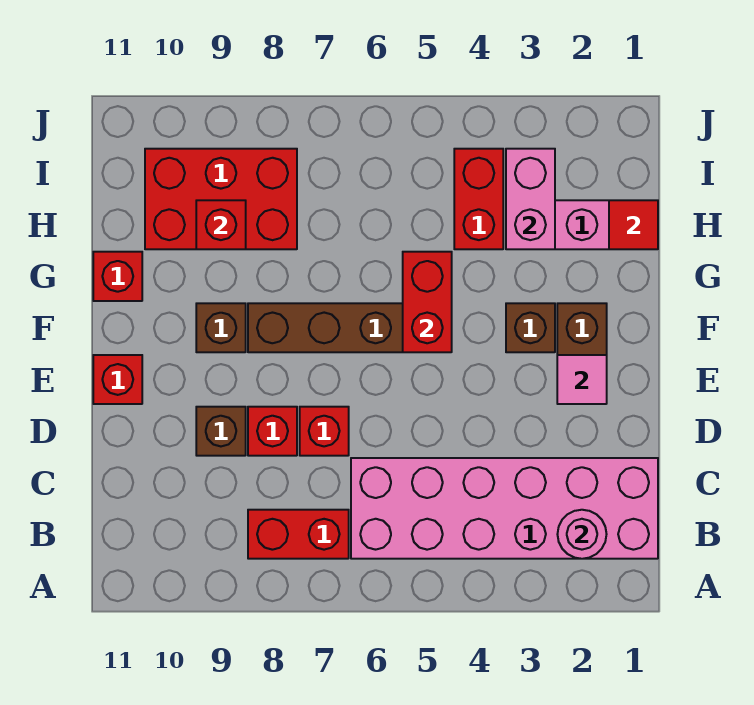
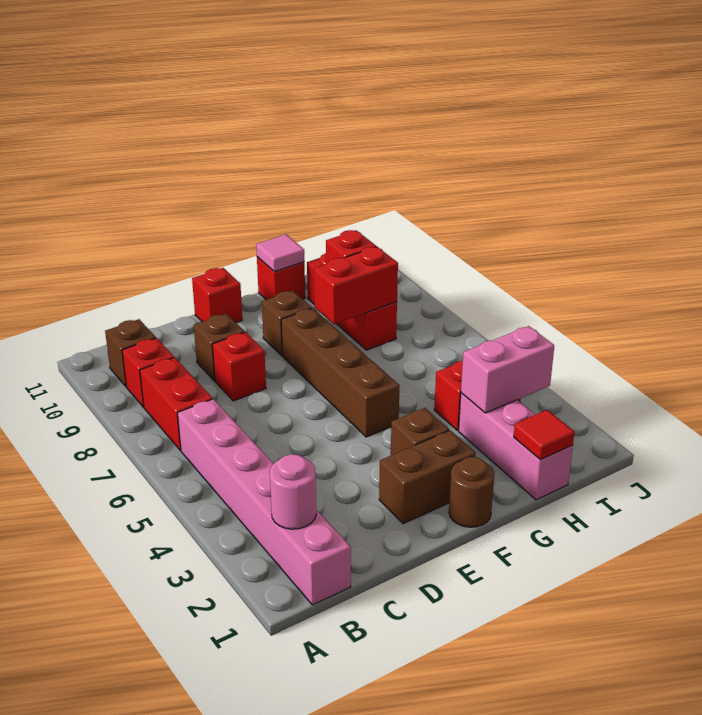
pink 2x6 brick [351,458,658,559] -> pink 1x6 brick [178,399,351,605]
none -> brown 1x1 brick [105,319,156,387]
red 1x1 brick [300,407,349,456] -> red 1x1 brick moved to [122,338,174,407]
pink 1x1 tile [557,355,607,404] -> pink 1x1 tile moved to [256,235,304,272]
none -> brown 1x1 round brick [449,457,494,527]
red 1x2 brick [403,252,452,352] -> red 1x2 brick moved to [314,247,398,324]
red 2x3 brick [145,149,297,249] -> red 1x3 brick [307,253,397,350]

